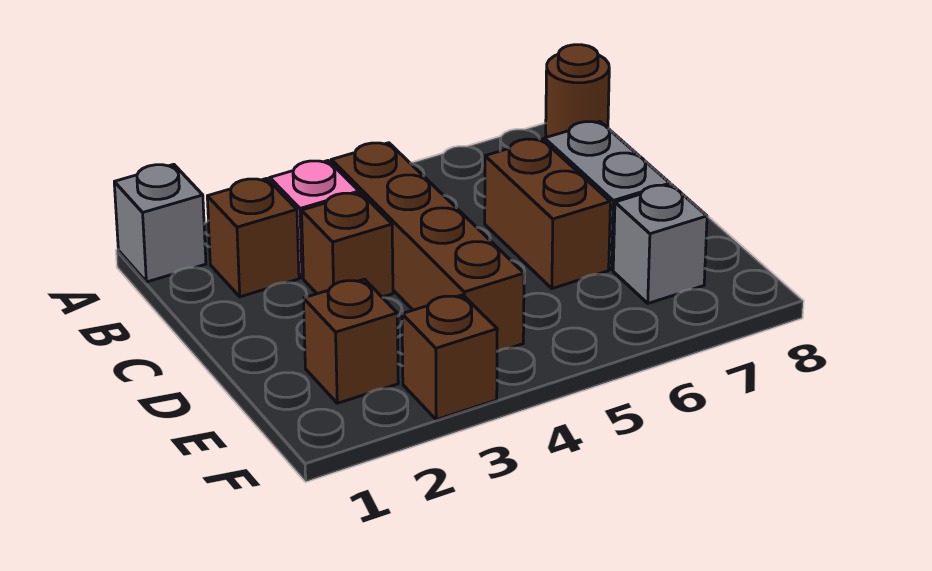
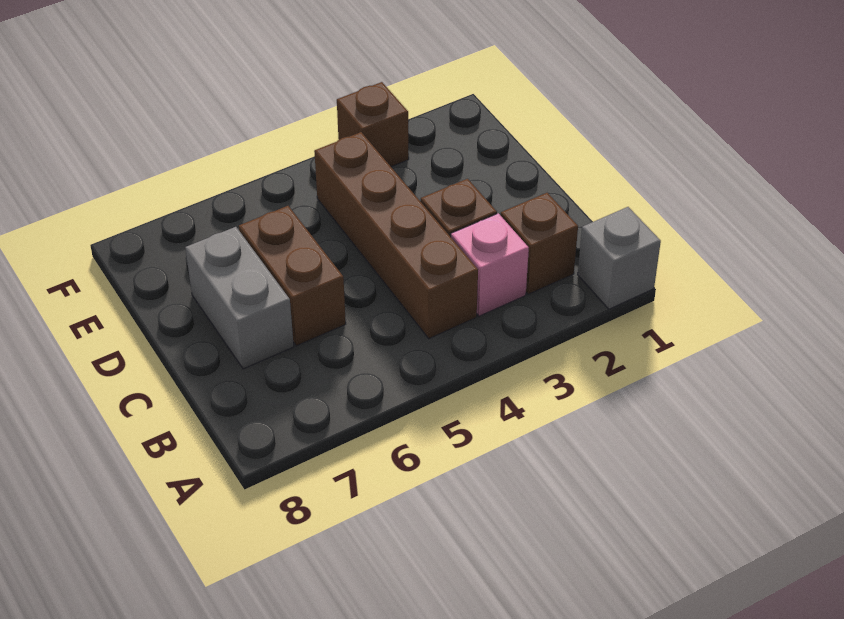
brown 1x1 round brick [546,45,609,137] -> none
brown 1x1 brick [303,279,398,403] -> none
grey 1x1 brick [613,185,707,303] -> none

